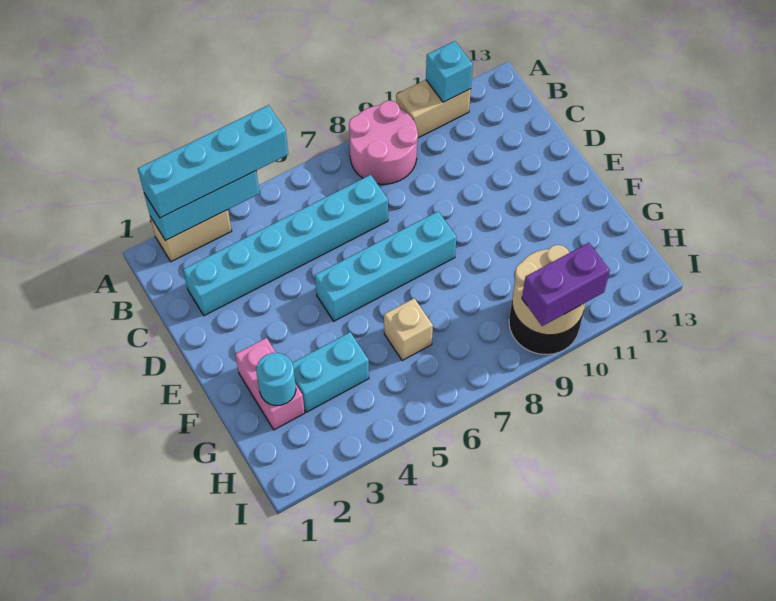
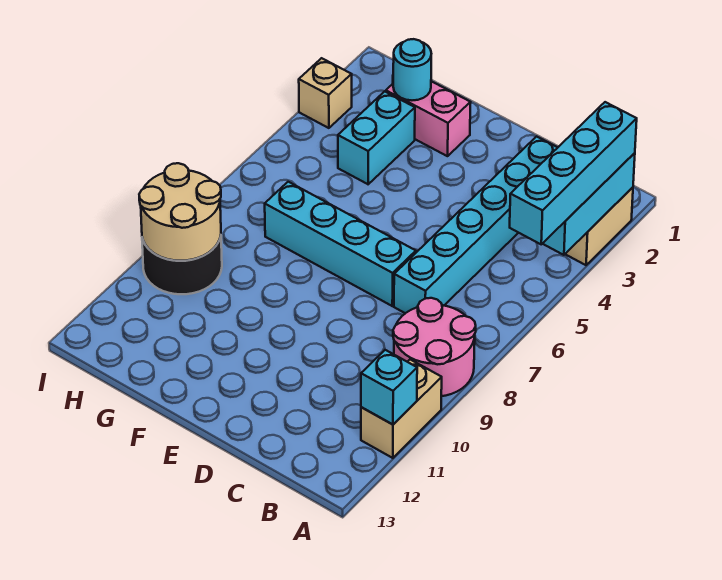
cyan 1x4 brick [315,211,456,321] -> cyan 1x4 brick turned to [265,182,416,306]
tan 1x1 brick [384,298,433,361] -> tan 1x1 brick moved to [299,58,352,128]
purple 1x2 brick [522,243,610,326] -> none

